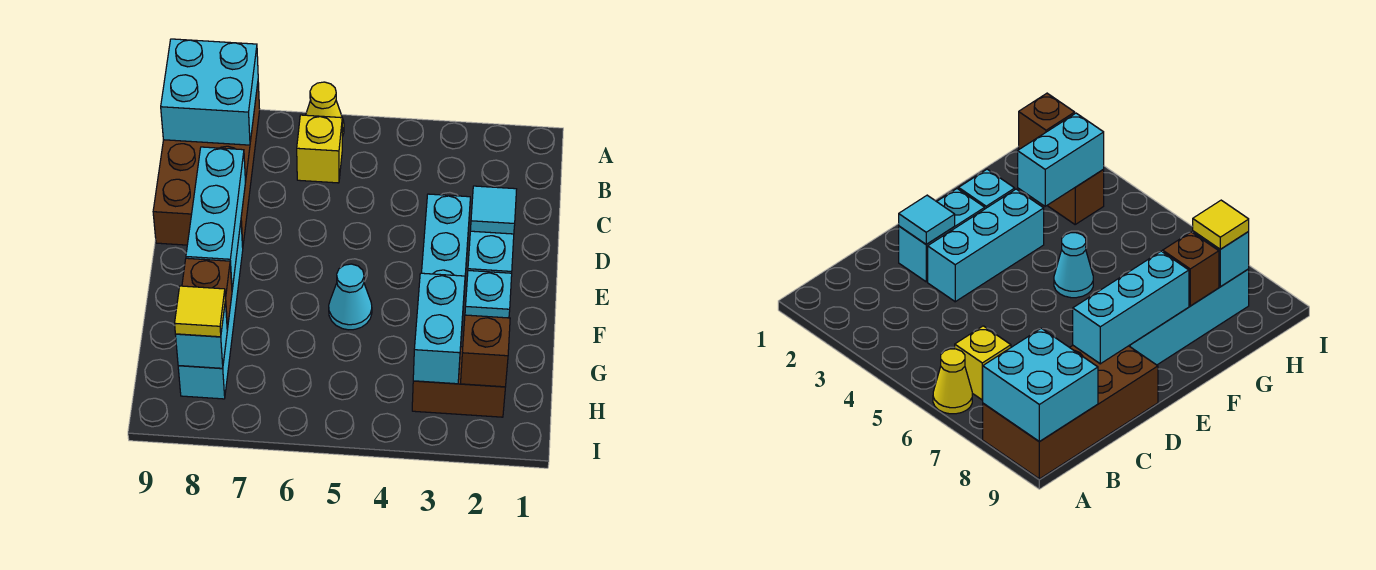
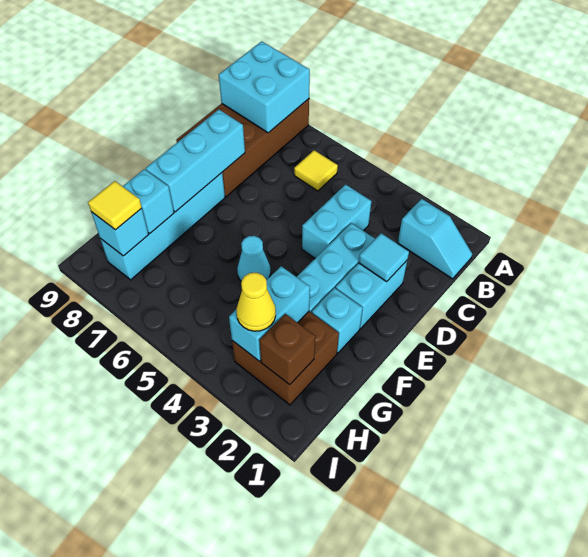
yellow 1x1 cone [306,82,344,137] -> yellow 1x1 cone moved to [237,273,276,331]
none -> cyan 1x2 slope [398,199,472,279]
yellow 1x1 brick [297,115,342,183] -> yellow 1x1 tile [294,150,338,191]
none -> cyan 1x2 brick [302,184,372,258]
brown 1x1 brick [182,258,232,329] -> cyan 1x1 brick [123,169,174,233]
brown 1x2 brick [412,347,505,417] -> brown 2x2 brick [232,311,339,405]

